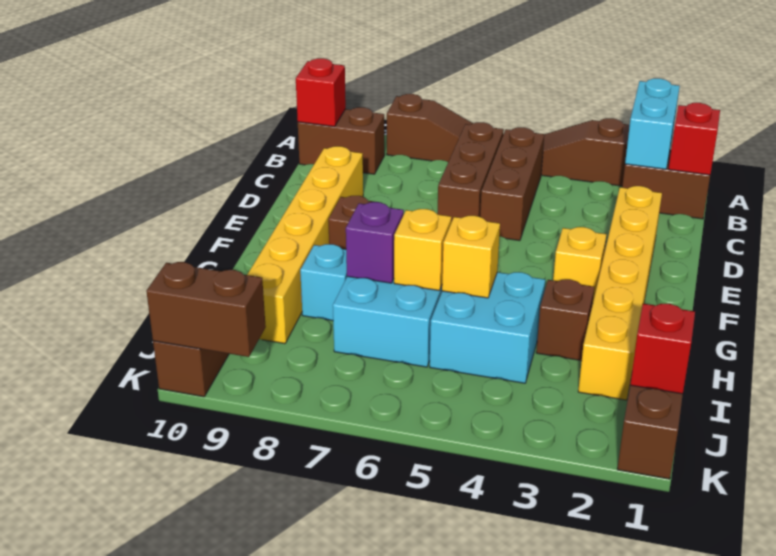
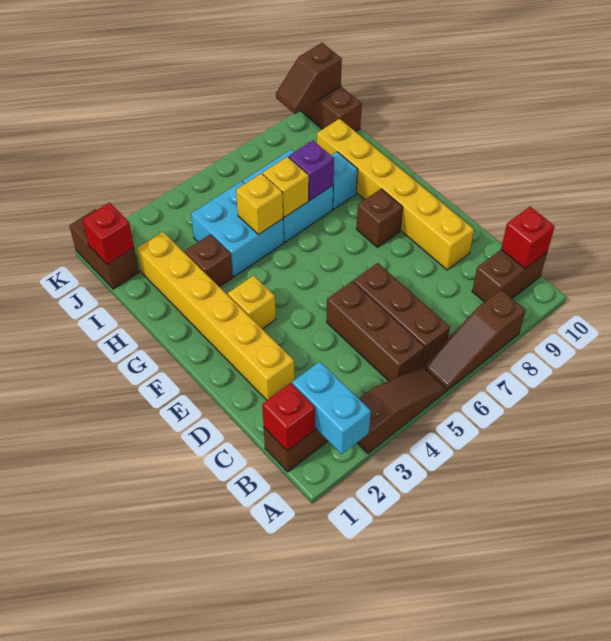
brown 1x2 brick [146,262,266,357] -> brown 1x2 slope [276,43,342,114]

